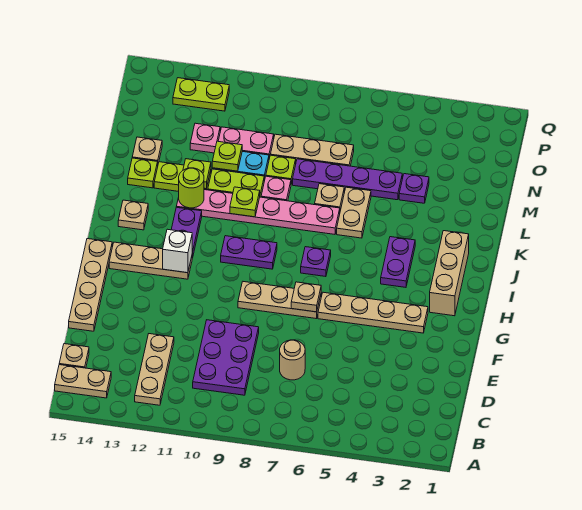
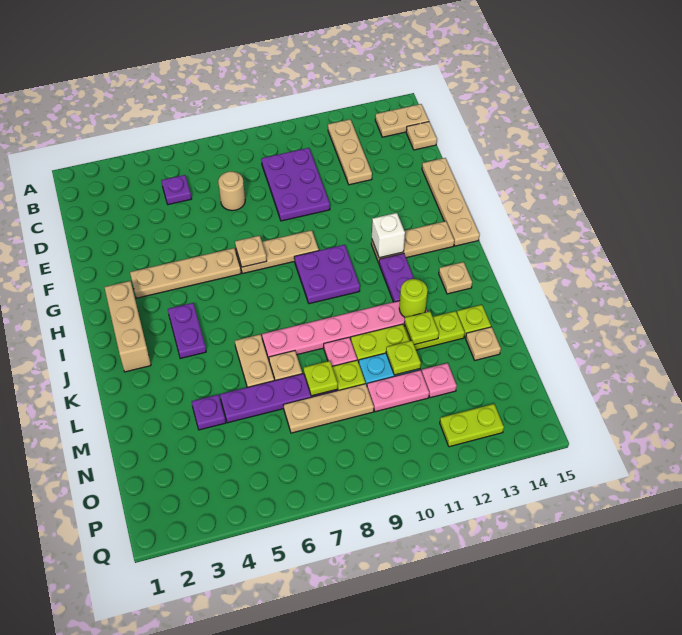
purple 1x1 plate [301,247,331,277] -> purple 1x1 plate moved to [161,175,191,205]
purple 1x2 plate [221,236,277,269] -> purple 2x2 plate [294,245,360,304]
lime 1x1 plate [230,187,260,217] -> lime 1x1 plate moved to [304,361,338,396]

